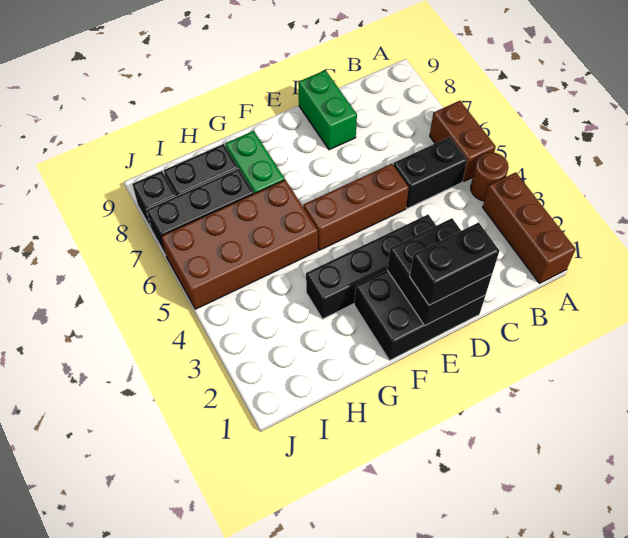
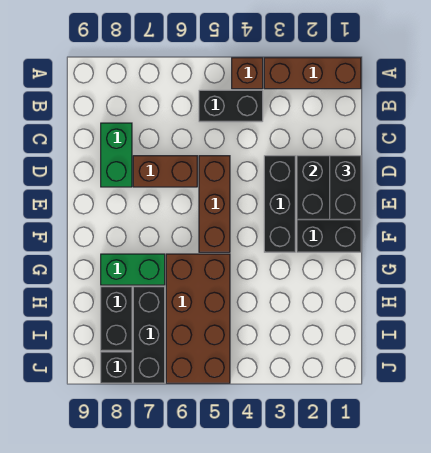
brown 1x1 round brick [471,152,509,201] -> brown 1x1 brick [232,58,263,89]
brown 1x2 brick [430,101,496,181] -> brown 1x2 brick moved to [133,156,197,187]
black 1x2 brick [393,137,467,208] -> black 1x2 brick turned to [199,90,263,122]
black 1x4 brick [306,215,436,319] -> black 1x3 brick [264,156,295,252]
green 1x2 brick [298,70,357,150] -> green 1x2 brick turned to [101,123,132,187]

